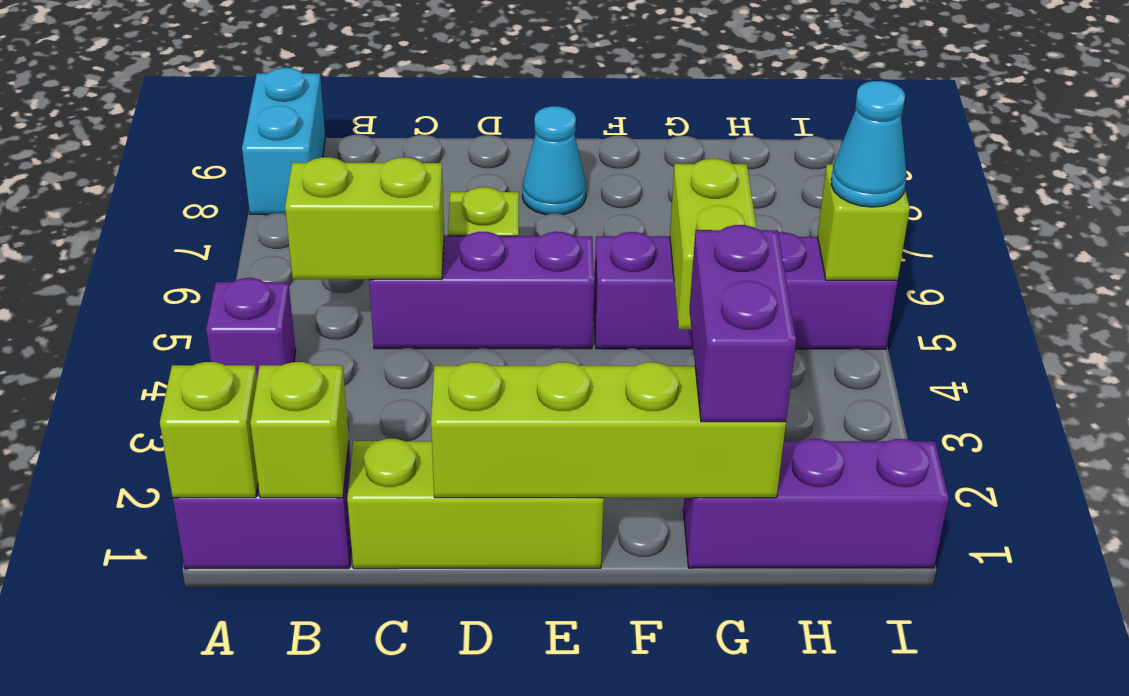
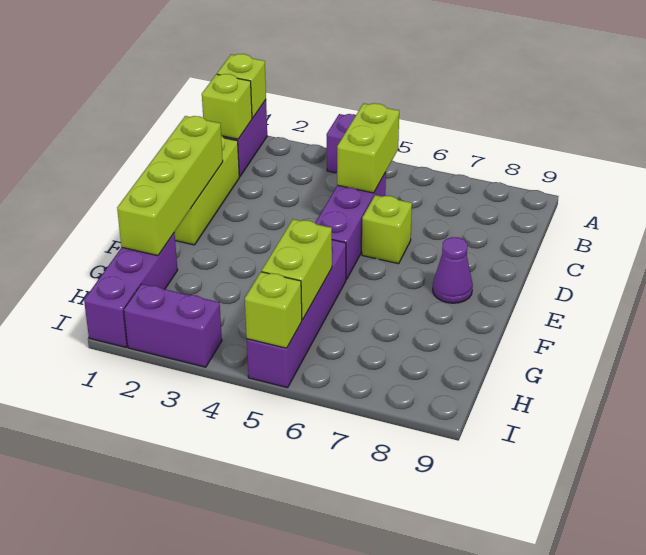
cyan 1x2 brick [242,68,325,215] -> none
cyan 1x1 cone [522,106,586,215] -> purple 1x1 cone [433,237,473,303]
purple 1x2 brick [689,225,796,422] -> purple 1x2 brick moved to [124,284,222,367]
lime 1x2 brick [670,159,757,329] -> lime 1x2 brick turned to [262,219,332,320]
cyan 1x1 cone [831,81,906,207] -> none

